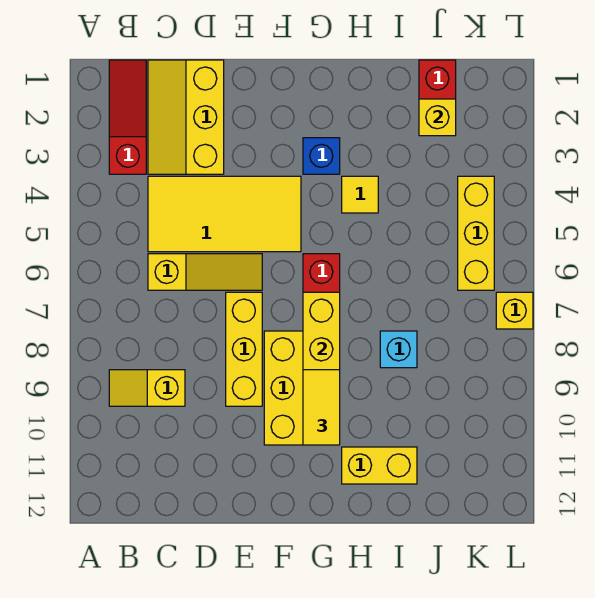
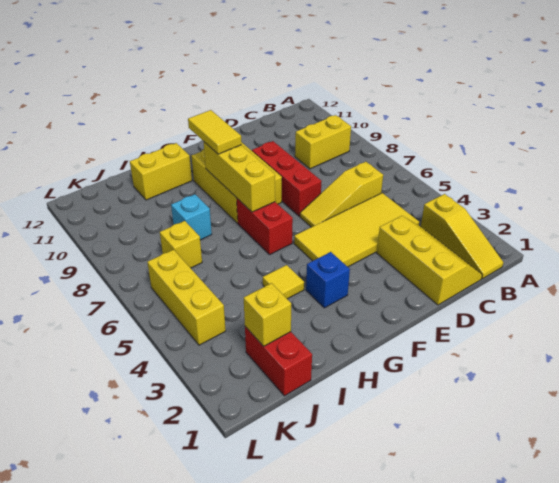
red 1x3 slope [109,60,146,174] -> yellow 1x3 slope [421,194,503,279]
yellow 1x2 slope [109,370,185,406] -> yellow 1x2 brick [295,115,351,169]
yellow 1x3 brick [226,292,262,406] -> red 1x3 brick [252,141,321,216]
yellow 1x1 brick [496,292,533,329] -> yellow 1x1 brick moved to [160,221,202,268]

